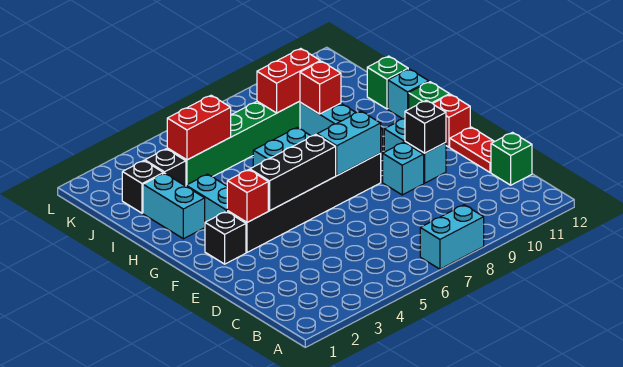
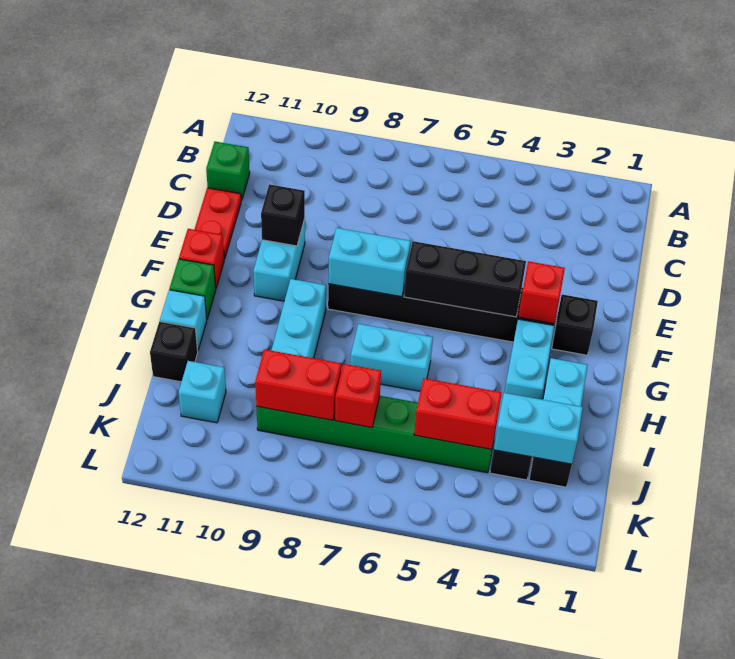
cyan 1x2 brick [420,205,484,269] -> cyan 1x2 brick moved to [494,393,583,464]
cyan 1x1 brick [383,142,424,195] -> cyan 1x1 brick moved to [179,361,226,423]
red 1x1 brick [300,61,341,114] -> red 1x1 brick moved to [335,364,381,428]
green 1x1 brick [367,56,408,109] -> black 1x1 brick [150,321,198,382]

